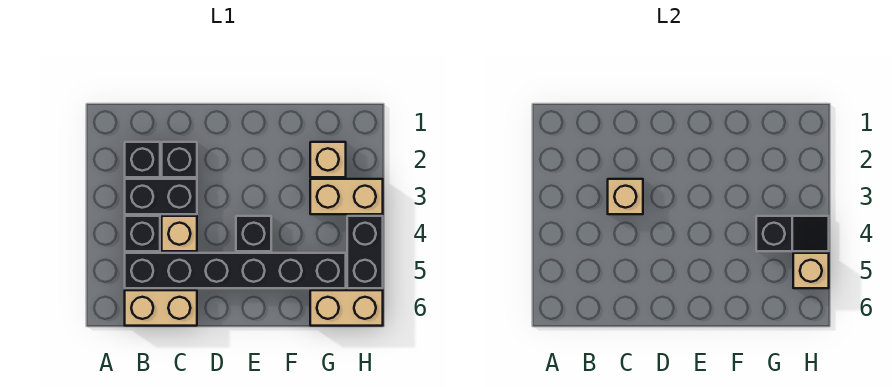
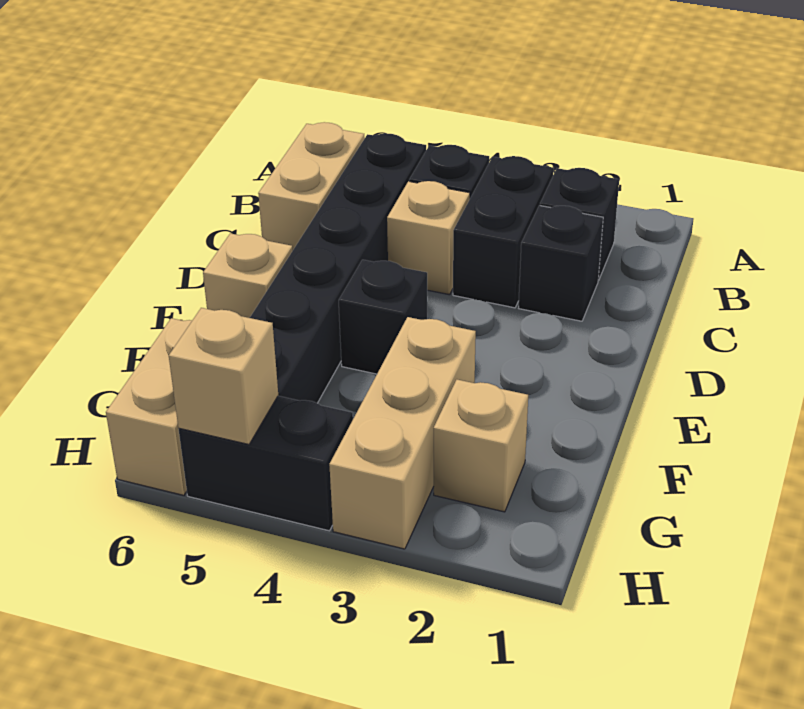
tan 1x1 brick [608,179,643,214] -> tan 1x1 brick moved to [203,233,293,318]
tan 1x2 brick [310,179,383,214] -> tan 1x3 brick [329,317,476,549]
black 1x2 slope [756,216,829,251] -> none

